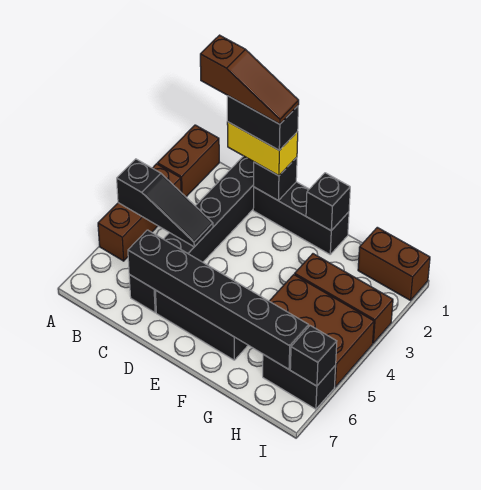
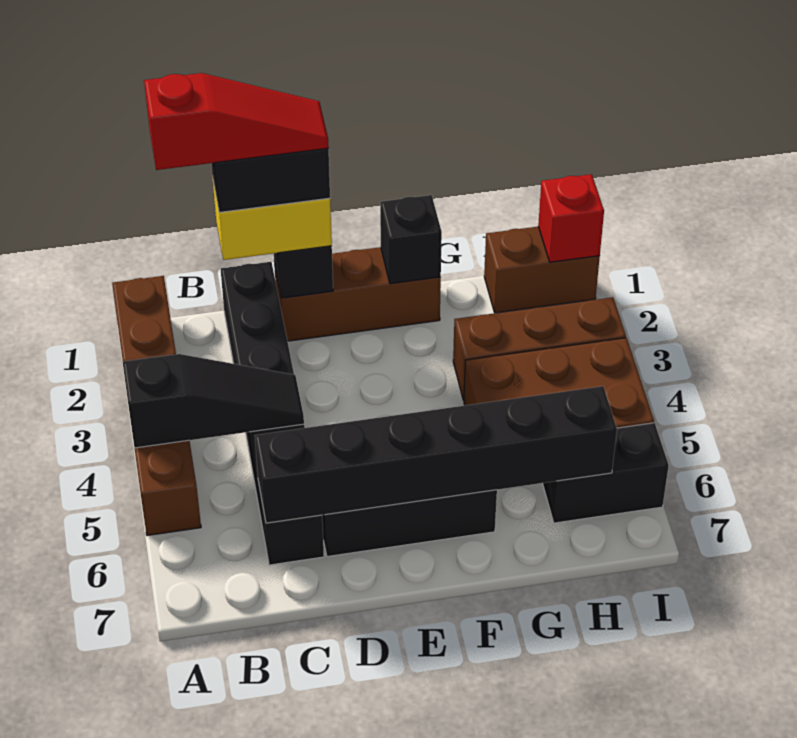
brown 1x3 slope [200,35,299,124] -> red 1x3 slope [144,73,329,170]
black 1x3 brick [253,182,349,254] -> brown 1x3 brick [274,247,441,341]
none -> red 1x1 brick [538,174,604,262]
black 1x1 brick [290,326,337,386] -> none

